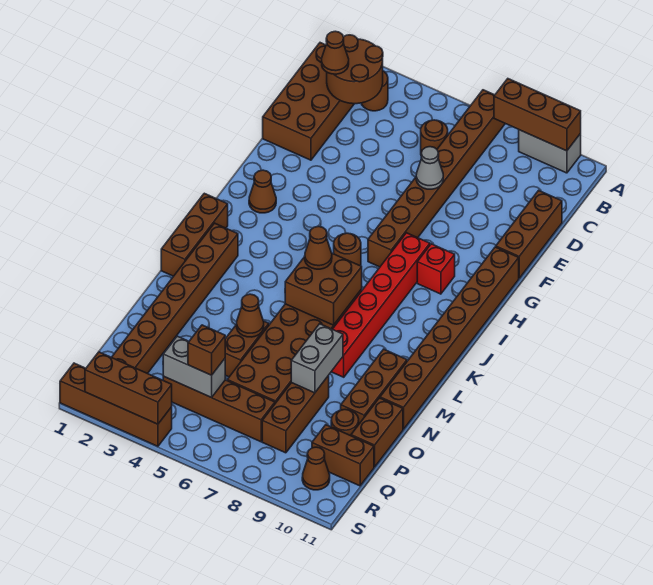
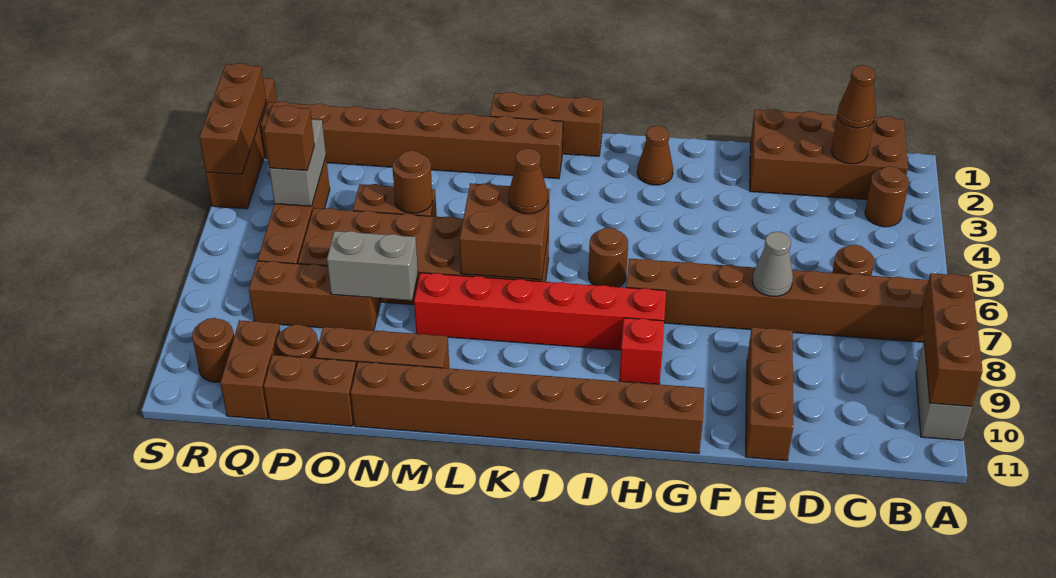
brown 2x2 round brick [327,35,383,104] -> brown 1x1 round brick [831,116,874,164]
brown 1x3 brick [496,190,562,278] -> brown 1x3 brick turned to [745,327,793,461]
brown 1x1 cone [237,294,264,337] -> brown 1x1 round brick [392,151,433,213]
brown 1x1 cone [302,447,330,490] -> brown 1x1 round brick [192,318,234,382]

